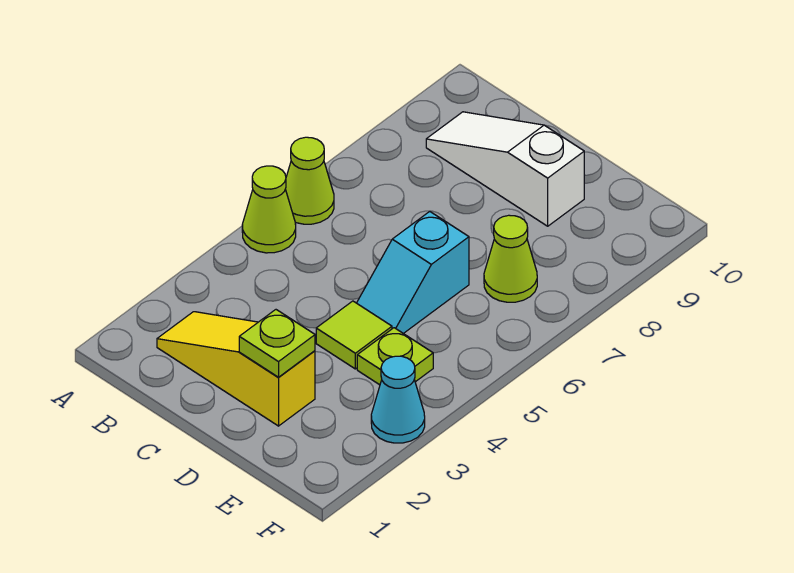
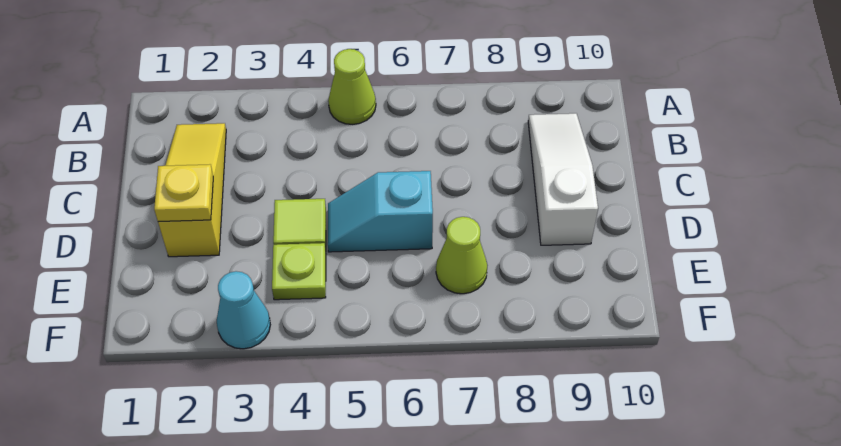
lime 1x1 cone [286,137,334,224] -> none
lime 1x1 plate [239,310,315,377] -> yellow 1x1 plate [154,165,213,222]

